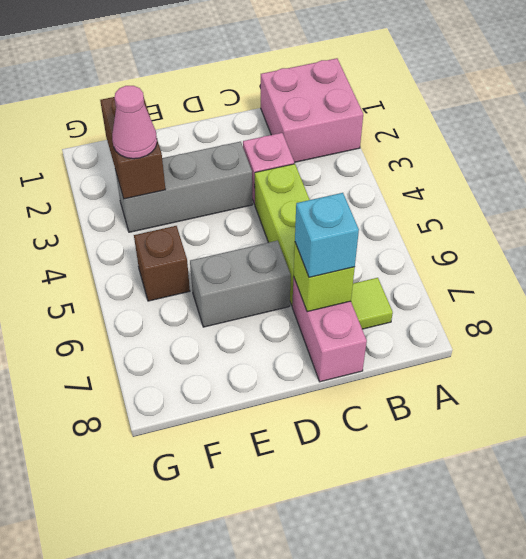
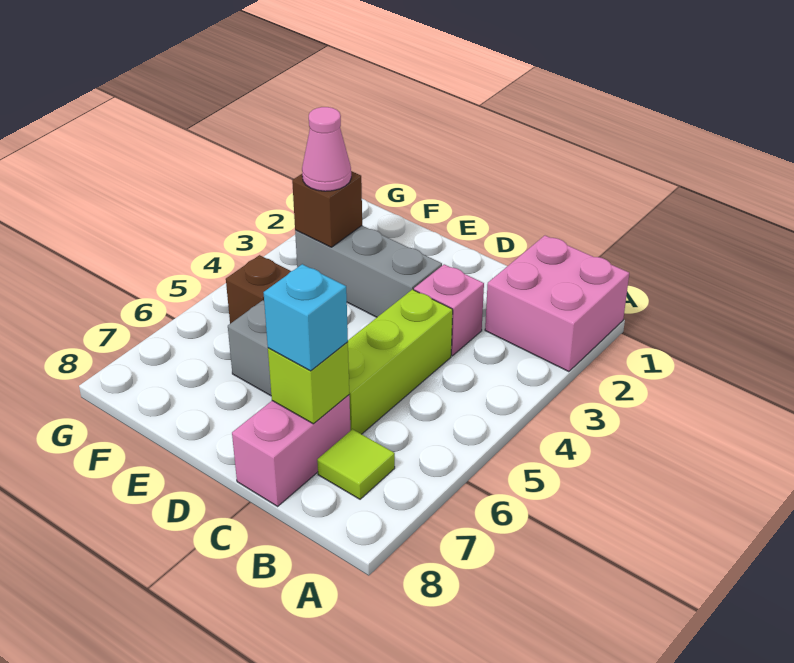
brown 1x2 brick [100,97,166,199] -> brown 1x1 brick [292,171,362,247]

